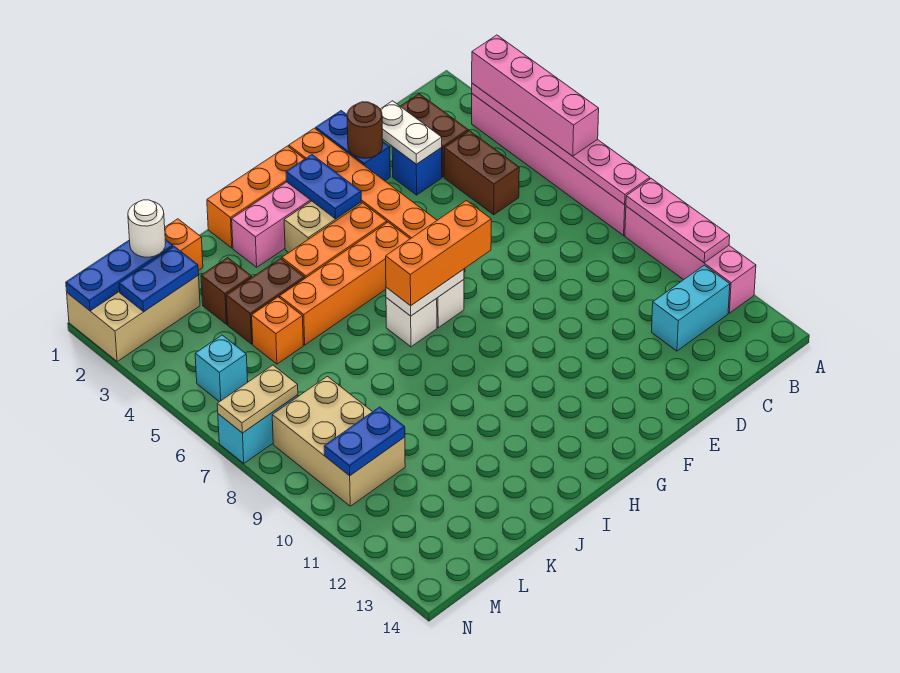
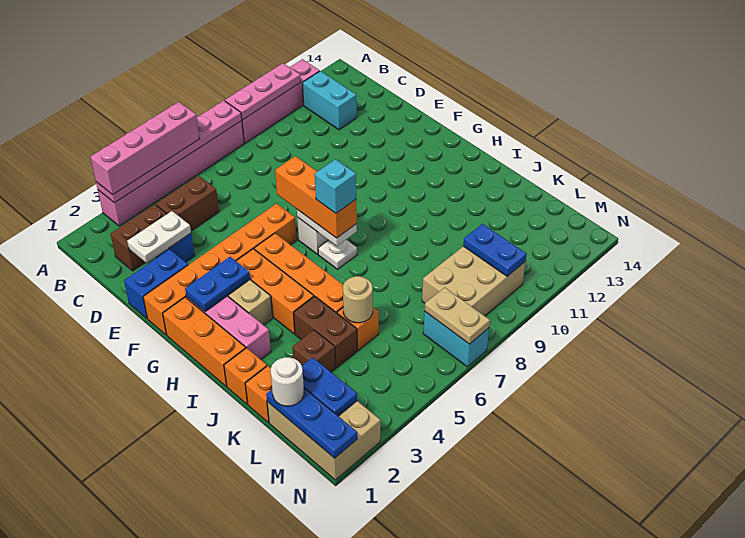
brown 1x1 round brick [347,102,383,158] -> none
white 1x1 brick [386,298,437,347] -> white 1x1 plate [318,240,357,269]
none -> orange 1x1 brick [224,348,267,404]
none -> tan 1x1 round brick [343,276,373,323]
cyan 1x1 brick [195,335,248,402] -> cyan 1x1 brick moved to [315,159,356,213]

